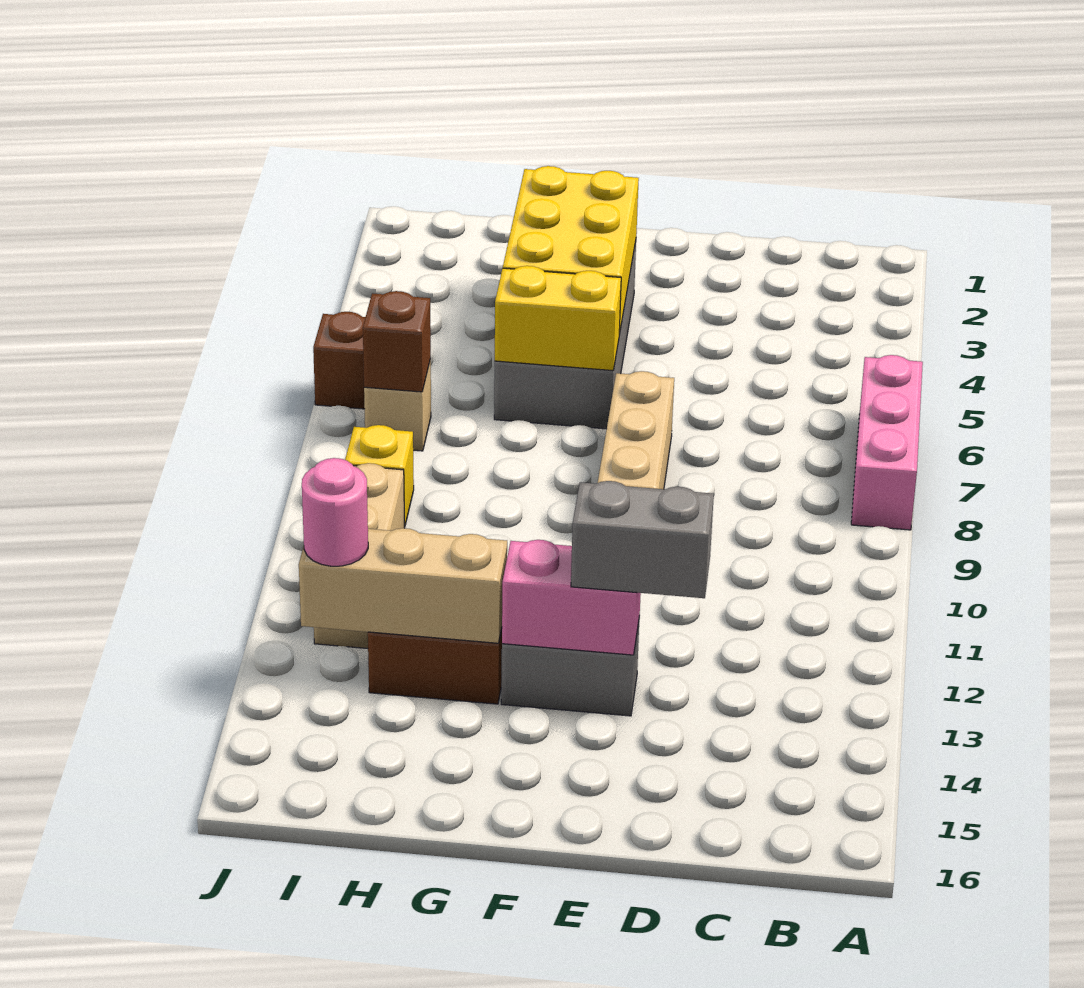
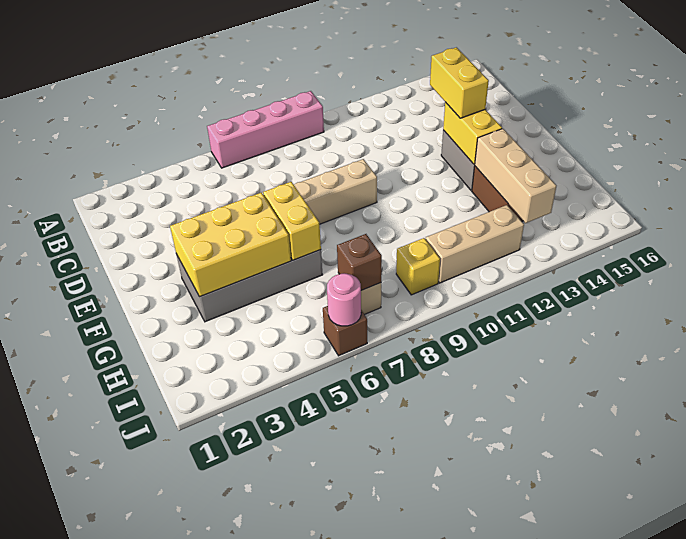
pink 1x3 brick [851,355,923,530] -> pink 1x4 brick [207,91,324,168]
grey 1x2 brick [571,481,714,598] -> yellow 1x2 brick [430,47,489,118]
pink 1x2 brick [502,540,641,655] -> yellow 1x2 brick [443,102,502,164]
pink 1x1 round brick [302,458,368,566] -> pink 1x1 round brick moved to [327,273,361,326]

